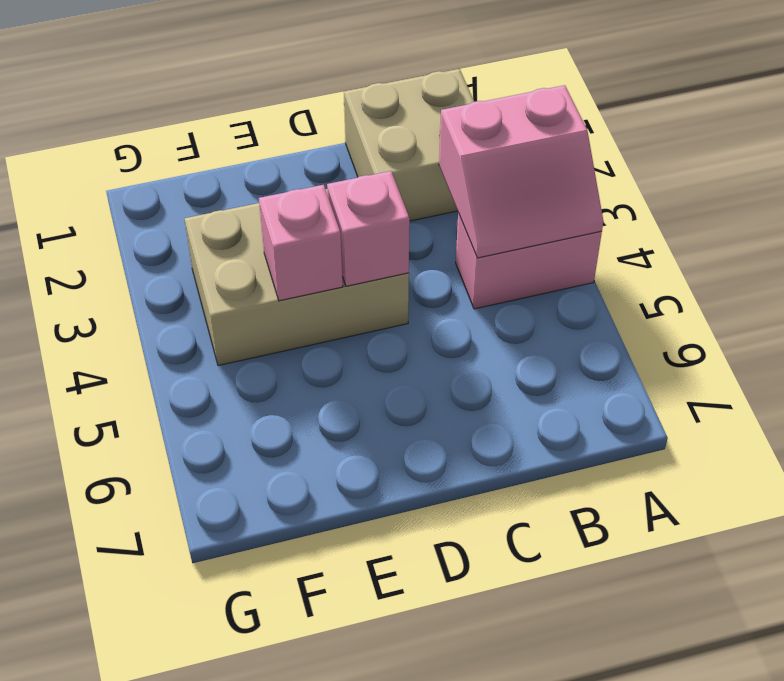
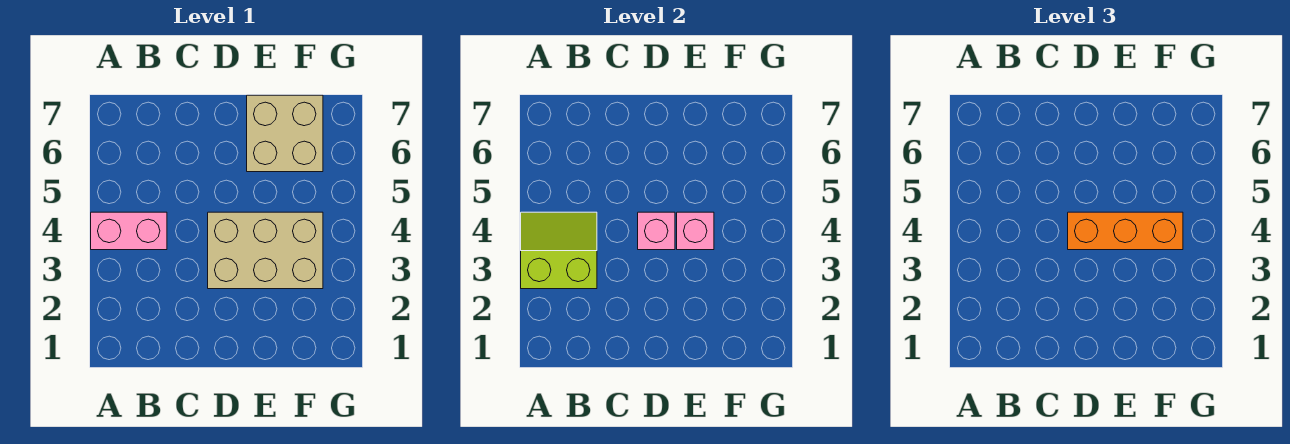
pink 2x2 slope [439,85,603,258] -> lime 2x2 slope [521,212,597,289]
tan 2x2 brick [344,69,474,221] -> tan 2x2 brick moved to [247,95,323,172]
none -> orange 1x3 brick [1068,212,1183,250]

